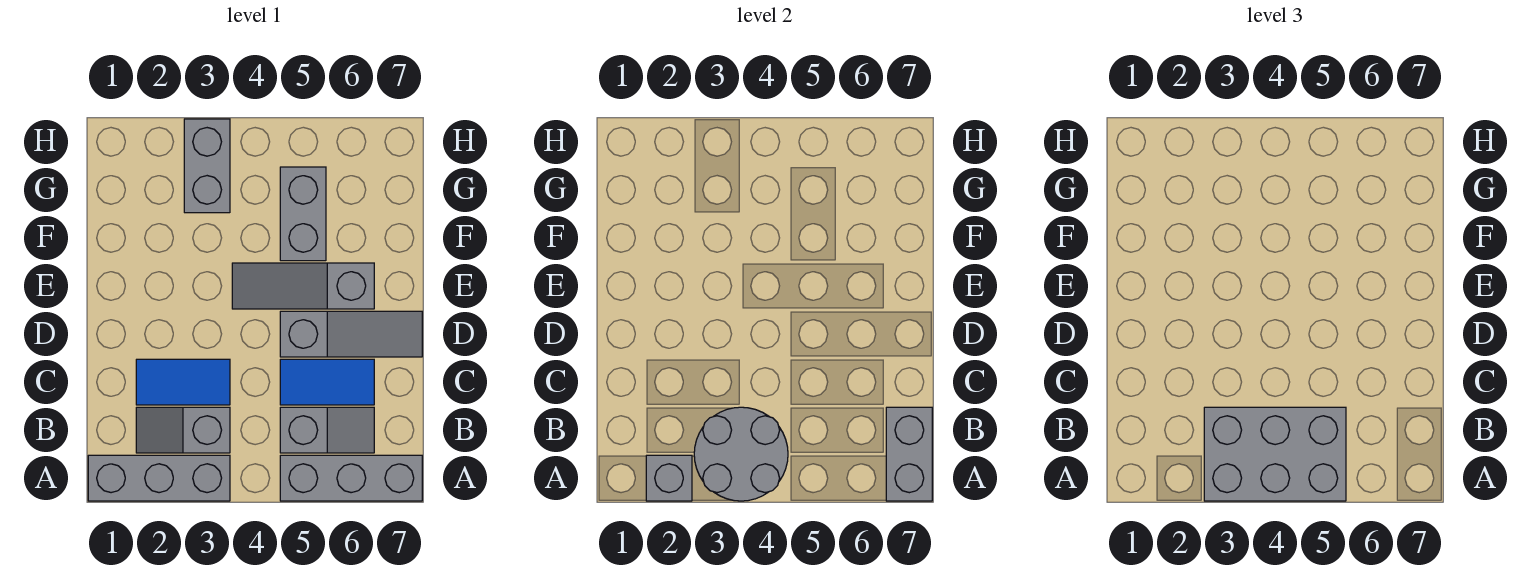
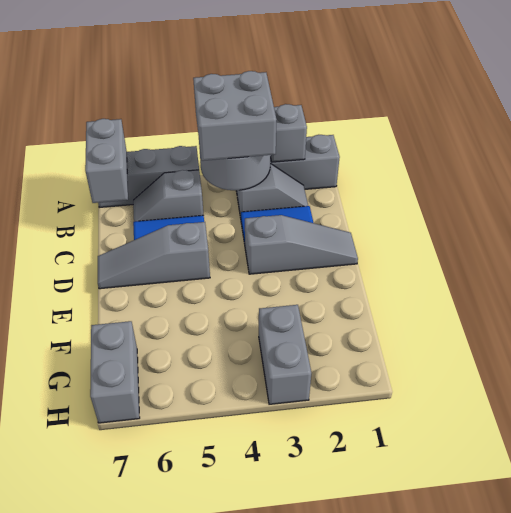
grey 2x3 brick [1204,407,1346,501] -> grey 2x2 brick [193,71,277,161]
grey 1x3 slope [232,263,374,309] -> grey 1x3 slope moved to [245,215,358,274]
grey 1x2 brick [280,167,326,261] -> grey 1x2 brick moved to [90,321,140,423]

